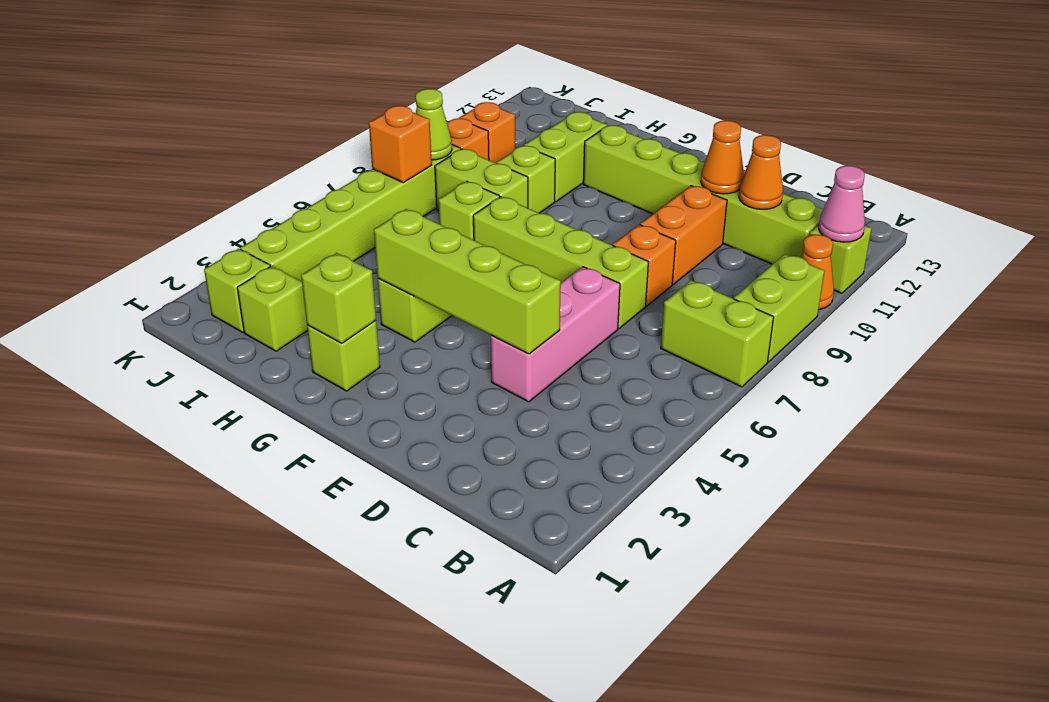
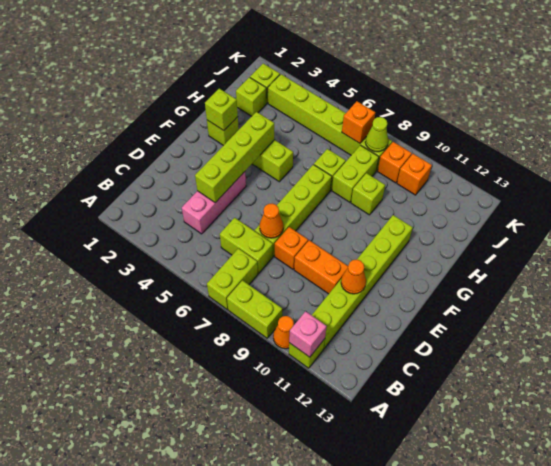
pink 1x1 cone [819,166,865,242] -> pink 1x1 brick [289,311,327,357]
orange 1x1 cone [739,135,783,209] -> orange 1x1 cone moved to [260,204,283,238]
pink 1x3 brick [491,267,620,402] -> pink 1x3 brick turned to [182,172,246,234]
lime 1x2 brick [524,112,607,202] -> lime 1x2 brick moved to [220,218,273,273]

